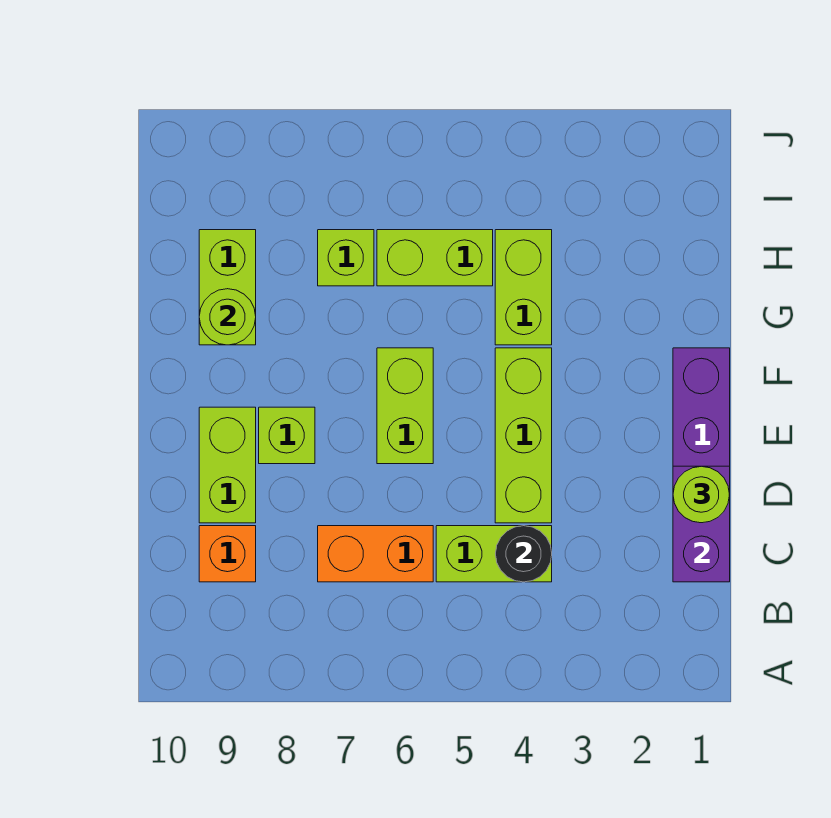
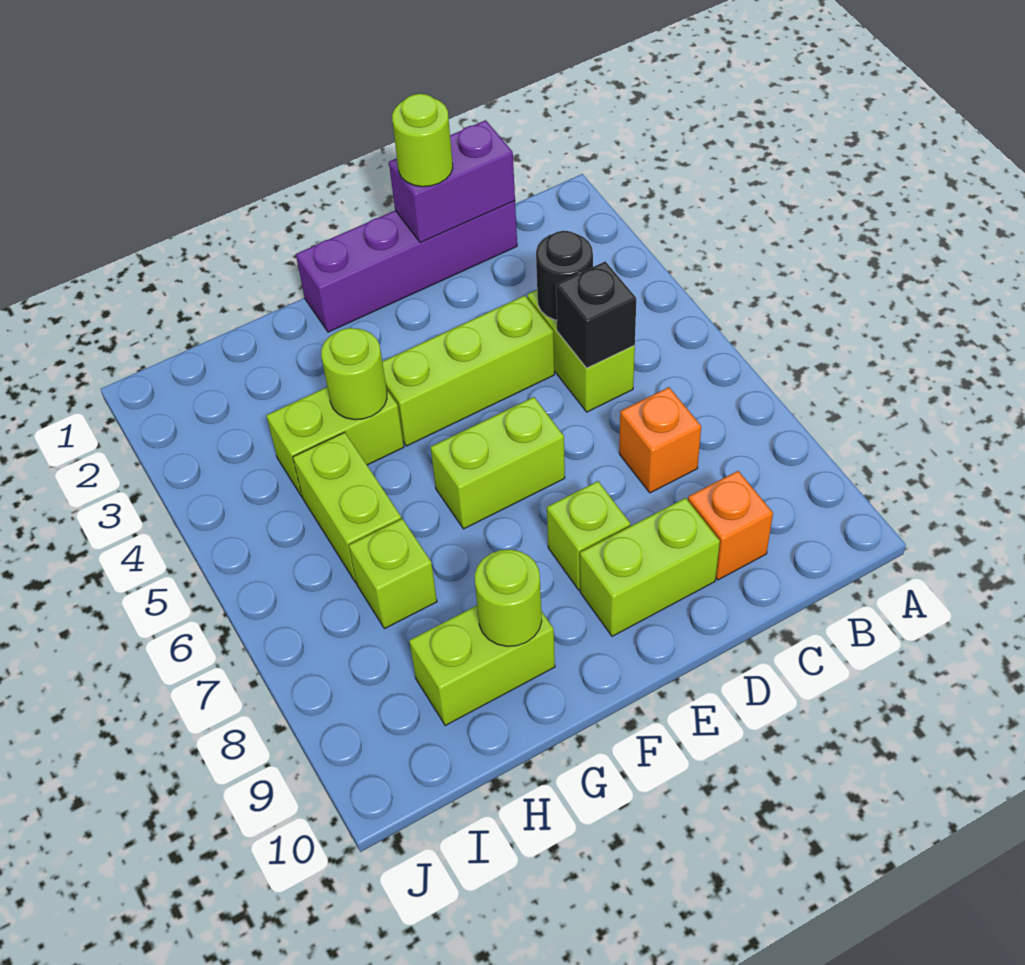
none -> black 1x1 brick [556,261,636,368]
orange 1x2 brick [318,526,433,582] -> orange 1x1 brick [619,387,701,493]
none -> lime 1x1 round brick [321,328,387,420]

